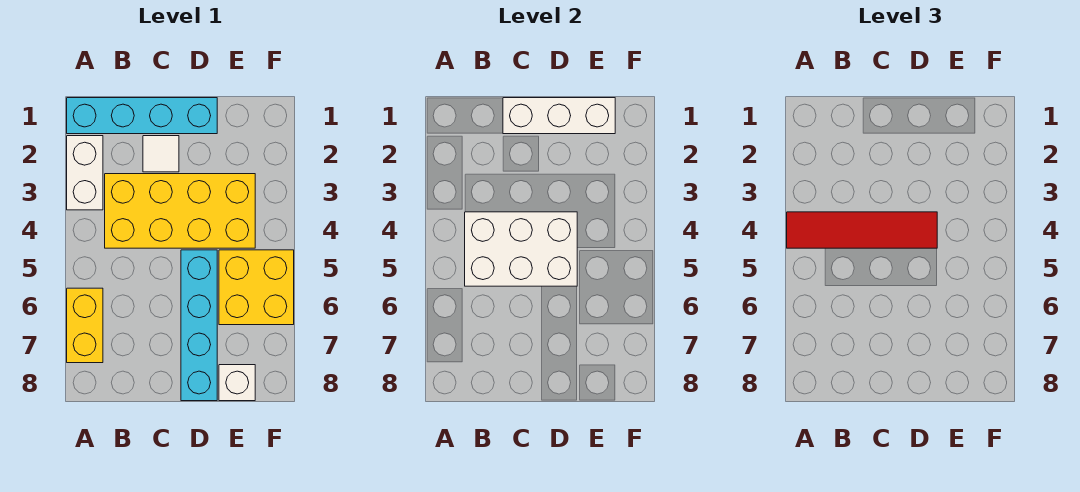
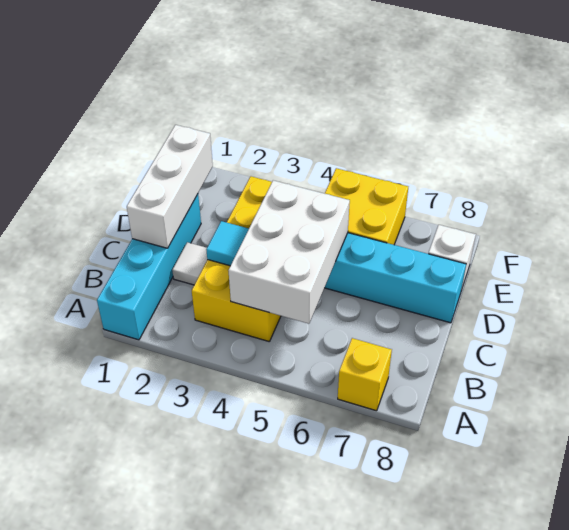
white 1x2 brick [67,136,103,210] -> none
red 1x4 tile [787,212,937,248] -> none
yellow 1x2 brick [67,288,103,363] -> yellow 1x1 brick [338,338,392,411]
none -> cyan 1x1 tile [206,221,249,266]

